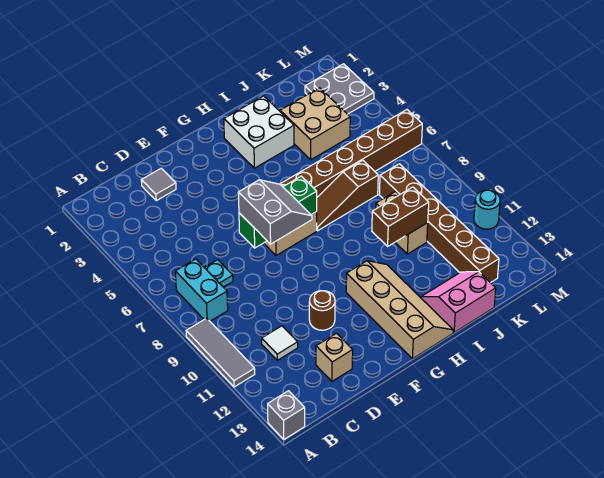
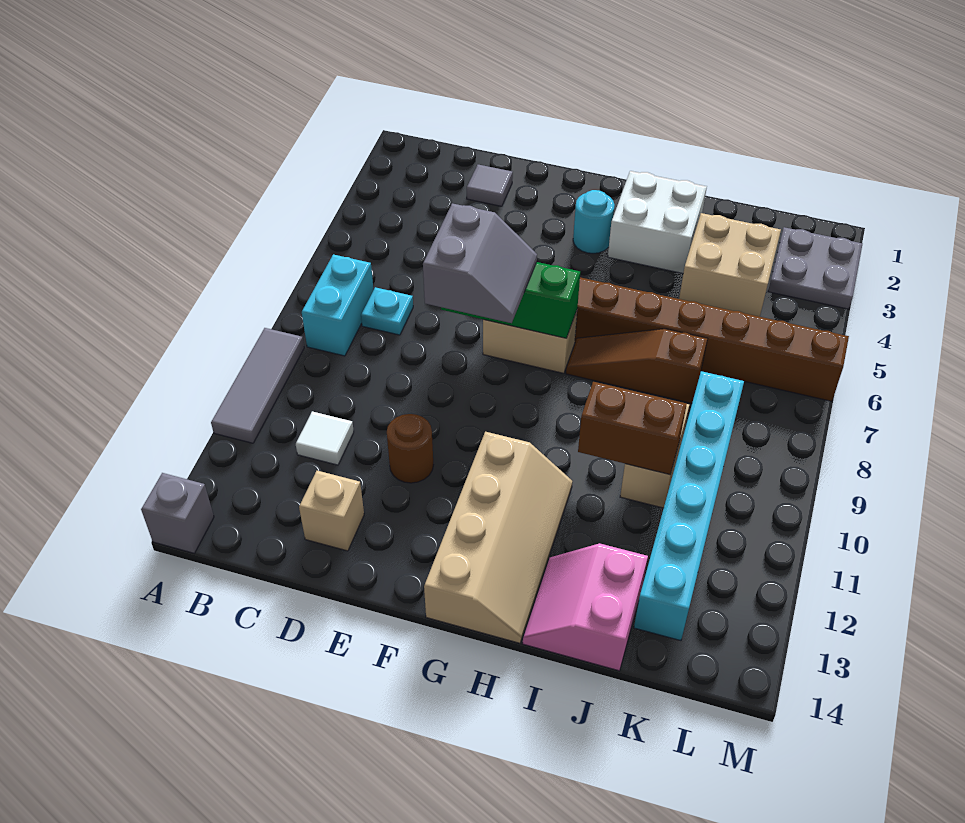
pink 2x2 slope [421,272,496,333] -> pink 2x2 slope turned to [523,543,648,671]
brown 1x6 brick [379,164,499,283] -> cyan 1x6 brick [634,371,744,641]
cyan 1x1 round brick [474,190,500,229] -> cyan 1x1 round brick moved to [573,190,615,253]

